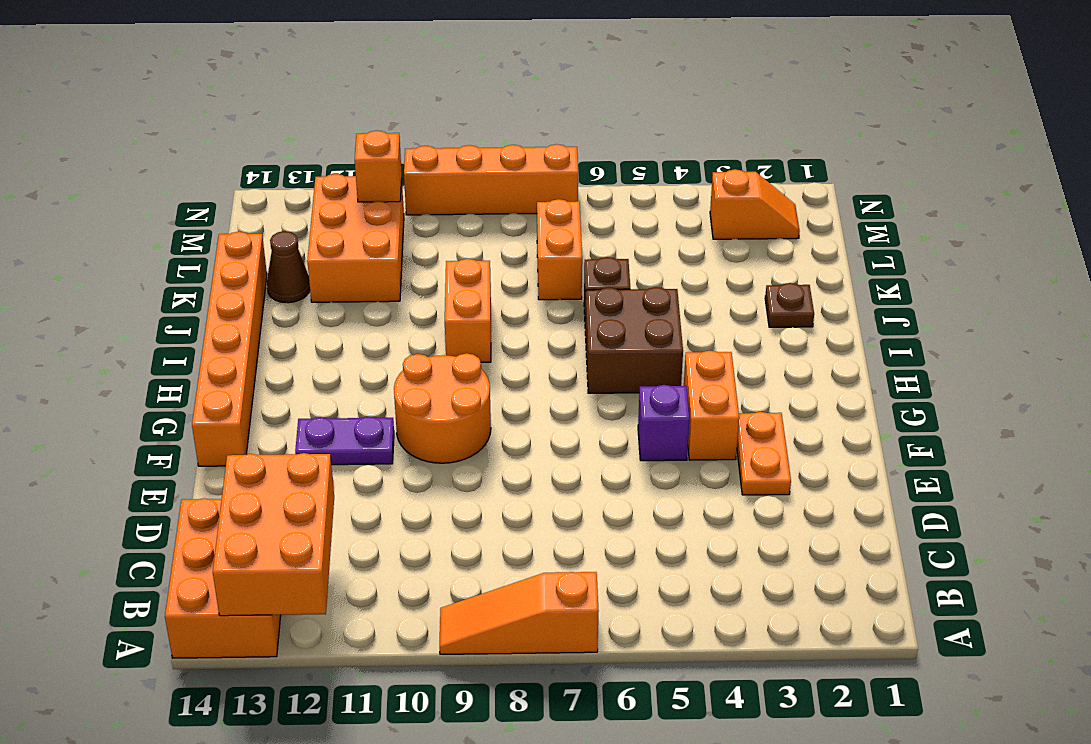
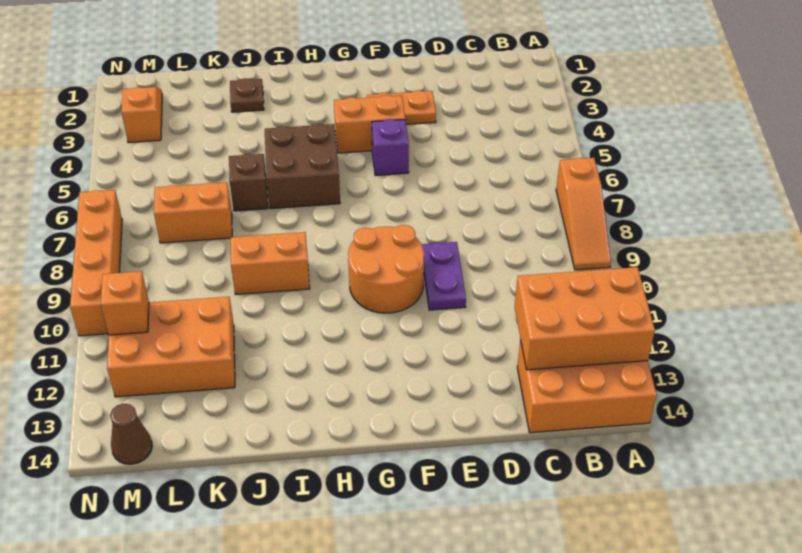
purple 1x2 plate [295,417,394,465] -> purple 1x2 plate moved to [422,242,466,310]
orange 1x6 brick [192,232,267,466] -> none
brown 1x1 cone [267,231,310,303] -> brown 1x1 cone moved to [110,404,152,464]

